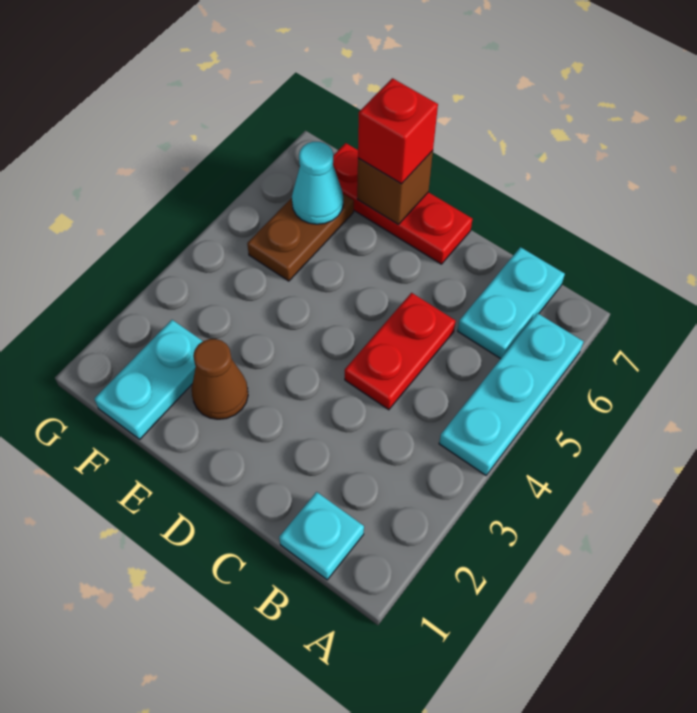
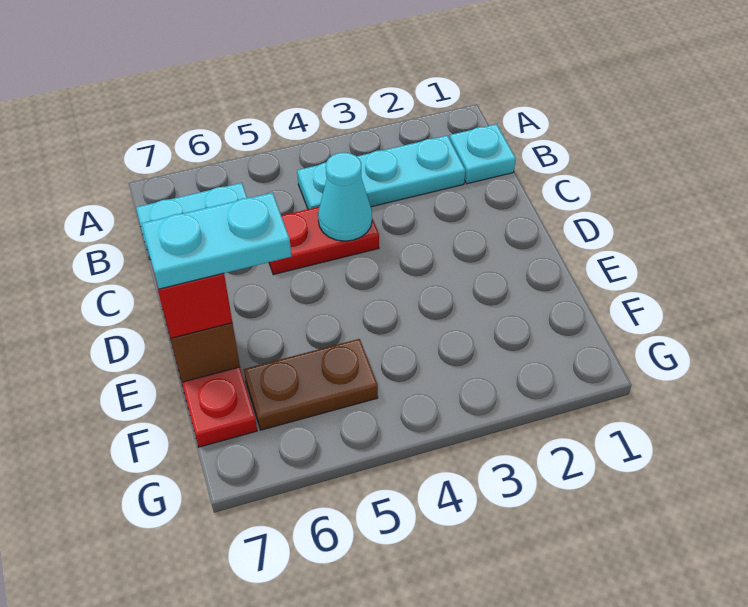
cyan 1x3 plate [439,313,584,475] -> cyan 1x3 plate moved to [297,135,465,209]
brown 1x1 cone [192,339,248,419] -> none
cyan 1x2 plate [94,320,203,439] -> cyan 1x2 plate moved to [142,193,291,289]
cyan 1x1 cone [292,142,343,224] -> cyan 1x1 cone moved to [318,152,372,241]

